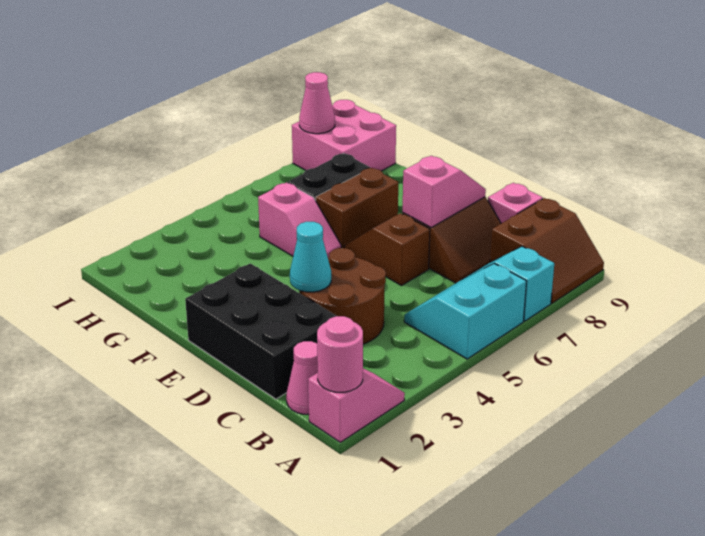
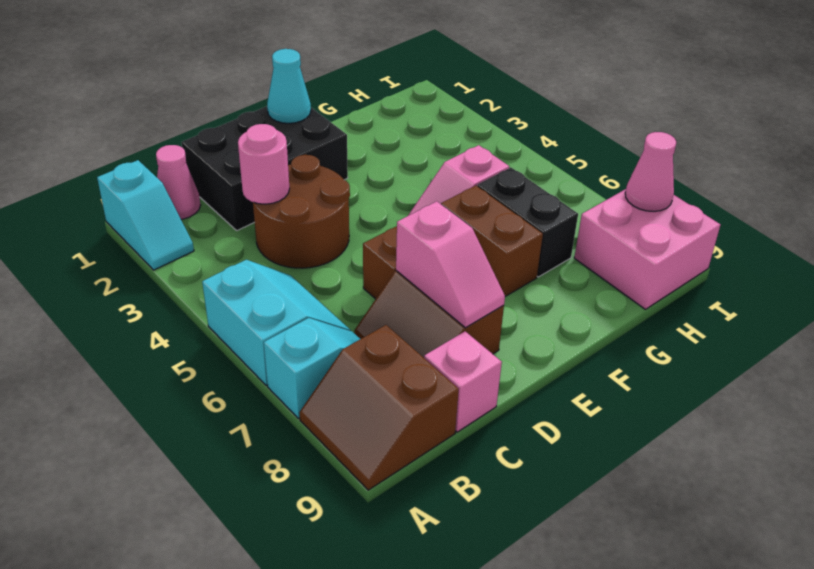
pink 1x2 slope [308,369,405,442] -> cyan 1x2 slope [97,160,194,270]
pink 1x1 round brick [317,316,363,392] -> pink 1x1 round brick moved to [238,124,290,204]
cyan 1x1 cone [290,222,331,292] -> cyan 1x1 cone moved to [267,49,311,123]

